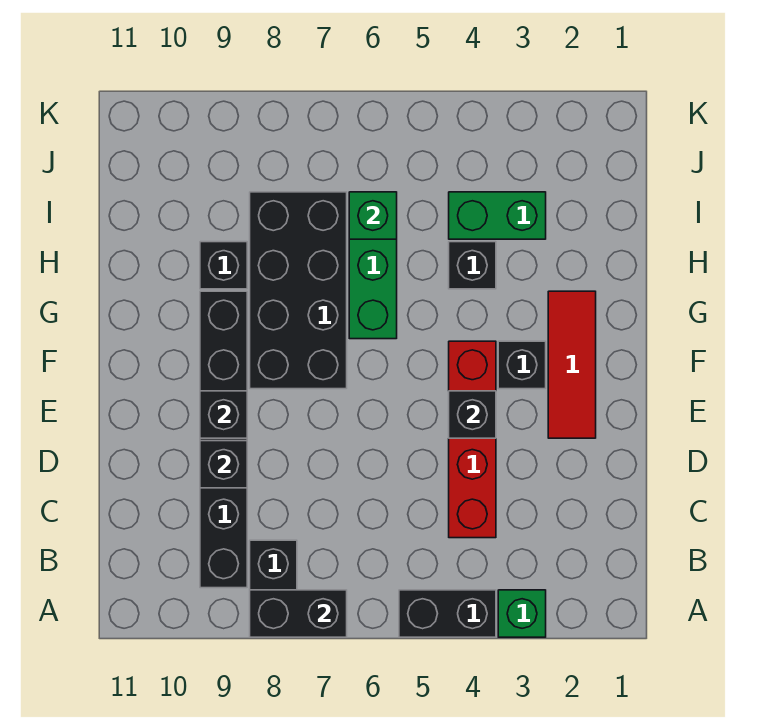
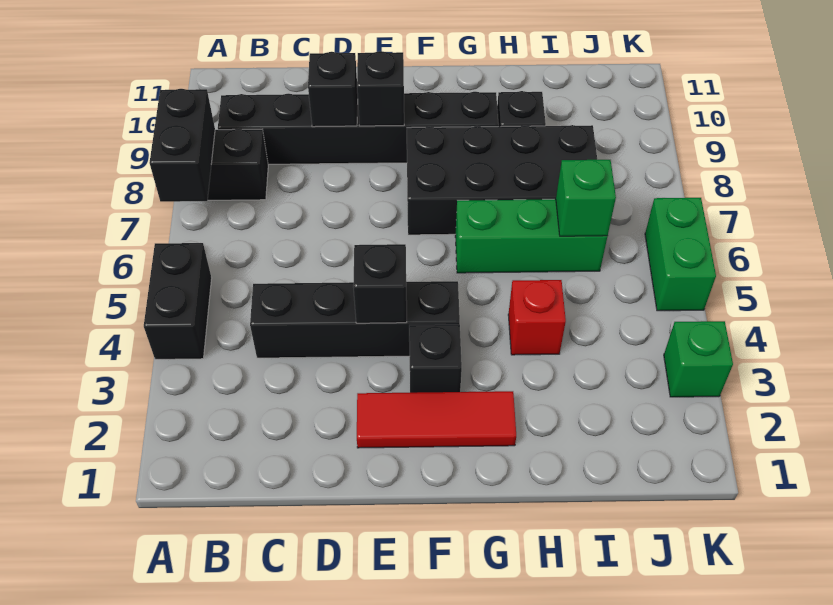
green 1x1 brick [498,590,546,637] -> green 1x1 brick moved to [664,321,733,397]
red 1x4 brick [449,341,496,538] -> black 1x4 brick [250,281,460,358]
black 1x1 brick [449,242,496,289] -> red 1x1 brick [508,280,566,355]
green 1x2 brick [449,192,546,239] -> green 1x2 brick moved to [645,198,716,311]

